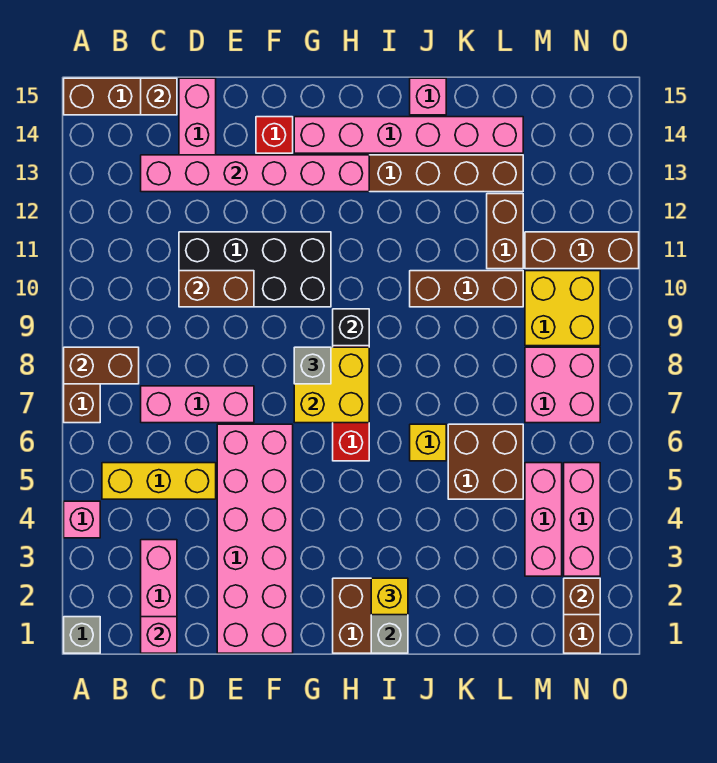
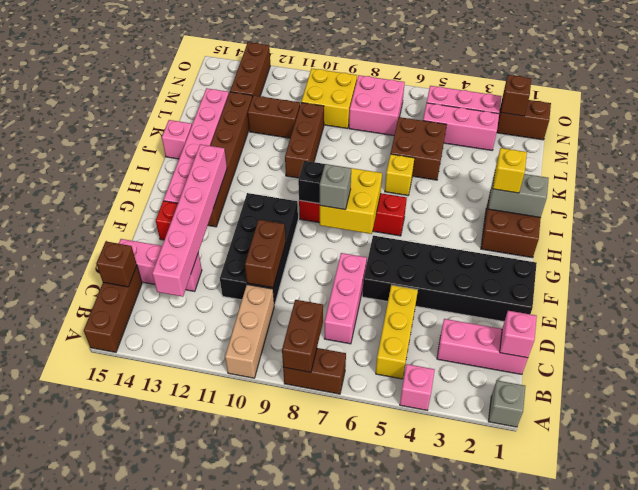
none -> tan 1x3 brick [225,285,274,378]
pink 2x6 brick [217,424,293,653] -> black 2x6 brick [362,236,537,322]
brown 1x3 brick [525,232,639,269] -> brown 1x3 brick moved to [230,42,270,98]

